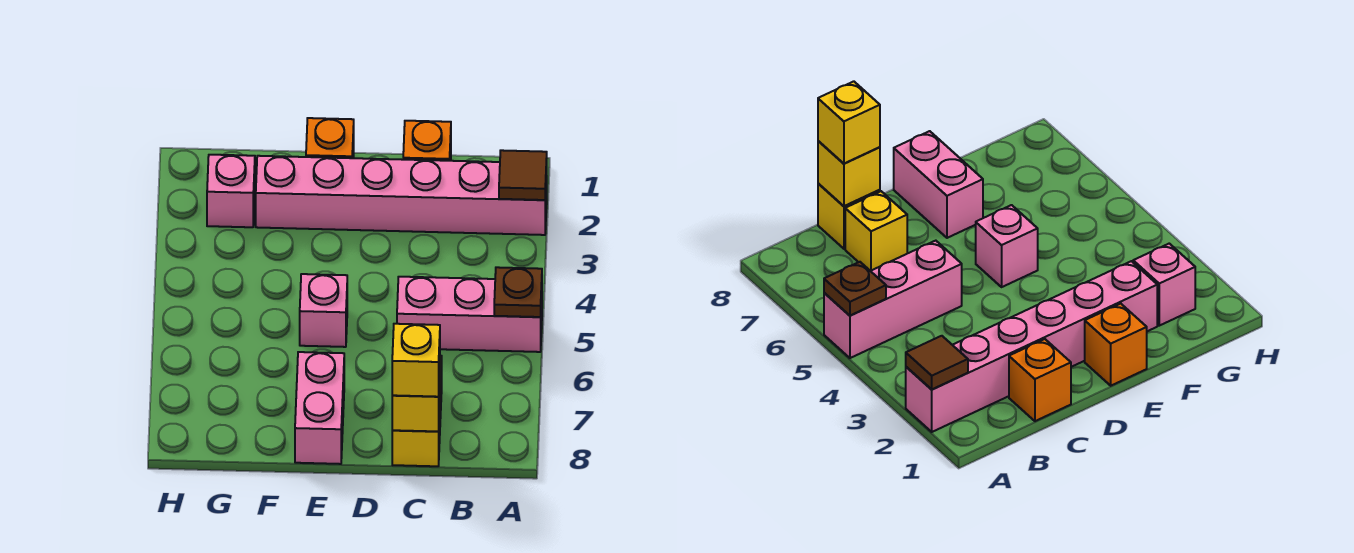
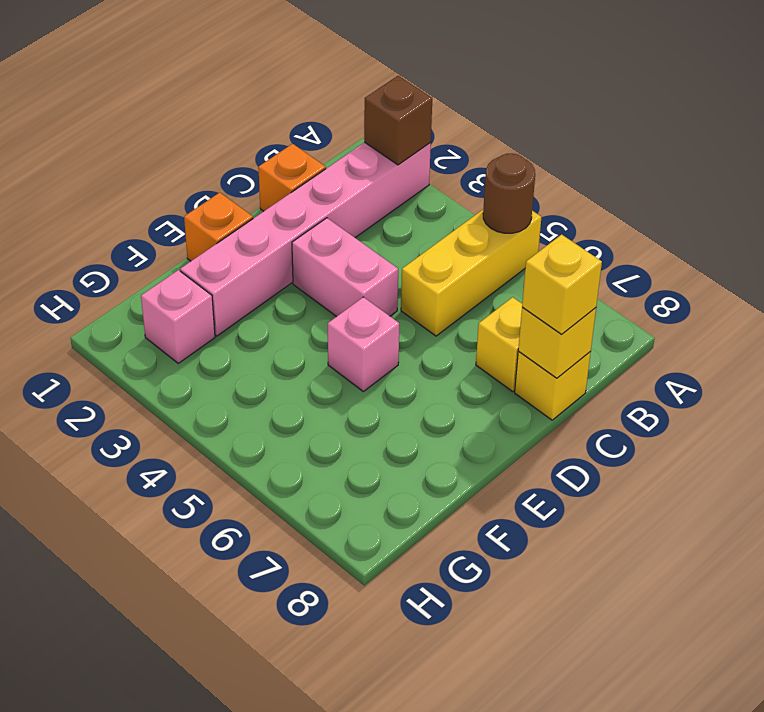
brown 1x1 tile [499,150,547,200] -> brown 1x1 brick [364,76,432,165]
pink 1x3 brick [397,277,542,352] -> yellow 1x3 brick [401,210,541,336]
brown 1x1 plate [494,267,542,317] -> brown 1x1 round brick [483,154,535,233]
pink 1x2 brick [295,352,344,464] -> pink 1x2 brick moved to [292,218,398,317]

